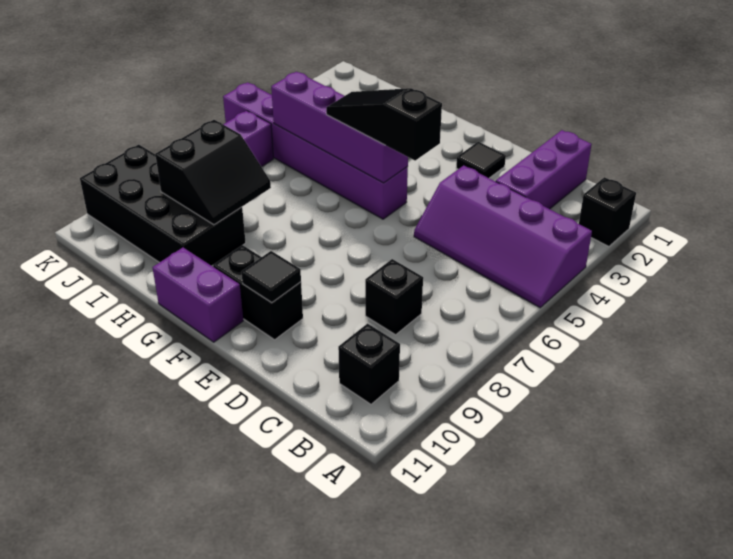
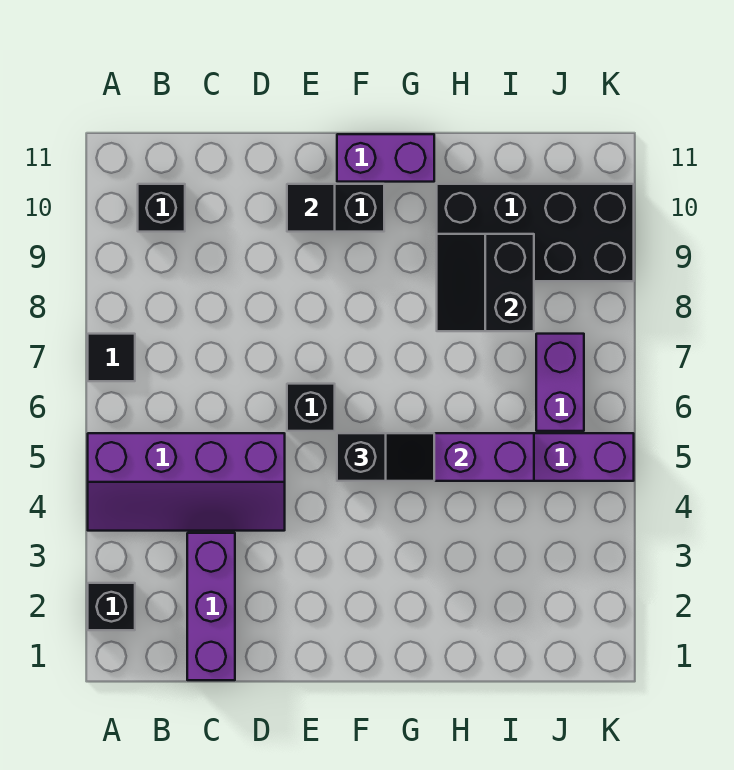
purple 2x4 slope [414,165,592,308] -> purple 2x4 slope turned to [88,433,285,531]
black 1x1 brick [365,259,423,335] -> black 1x1 brick moved to [287,384,335,431]
black 1x1 tile [456,142,506,178] -> black 1x1 tile moved to [88,334,135,381]
black 1x3 slope [326,88,442,160] -> black 1x2 slope [337,433,434,481]

